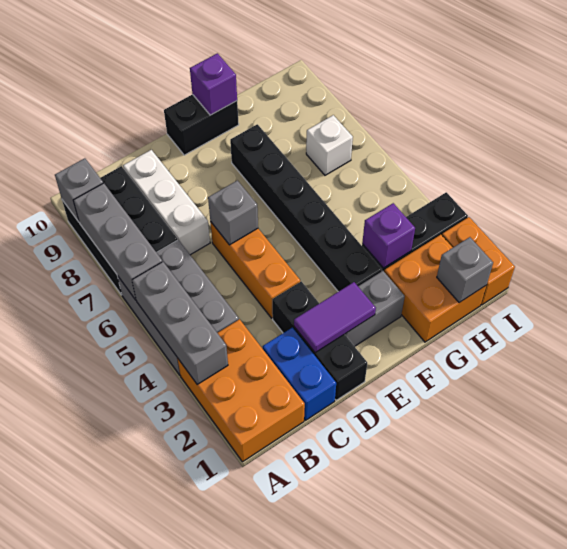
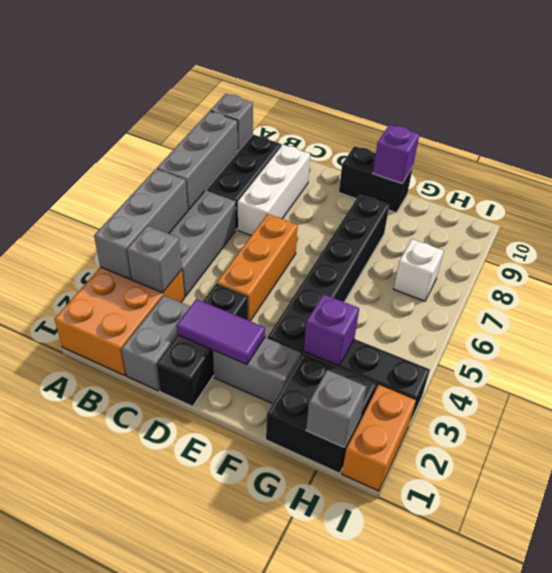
blue 1x2 brick [263,328,336,420] -> grey 1x2 brick [121,295,191,391]
grey 1x1 brick [208,180,258,245] -> grey 1x1 brick moved to [127,226,182,293]
orange 2x2 brick [384,235,486,342] -> black 2x2 brick [266,353,376,473]

